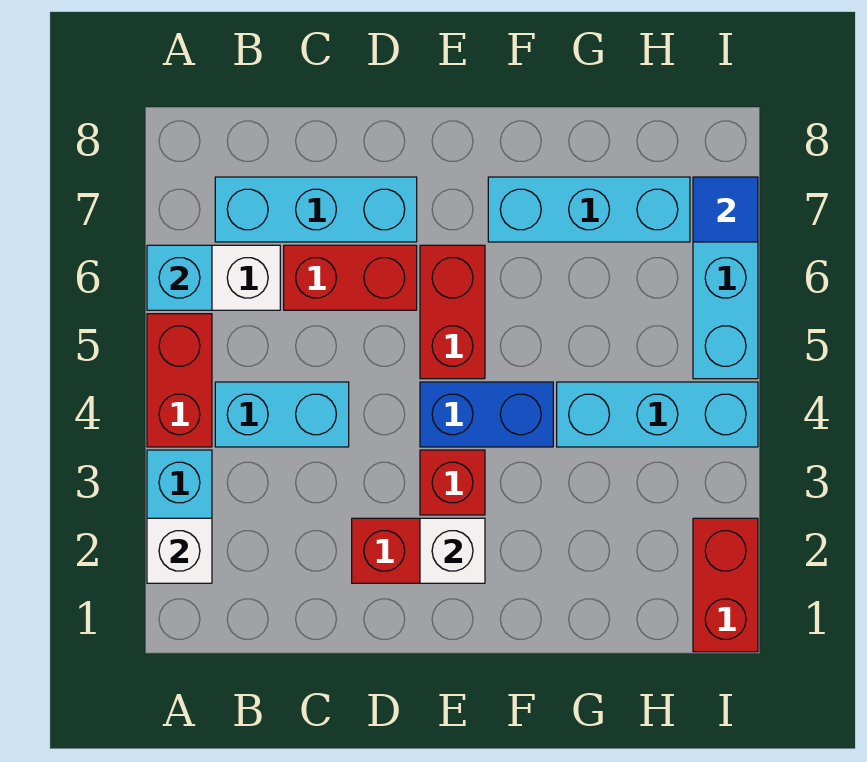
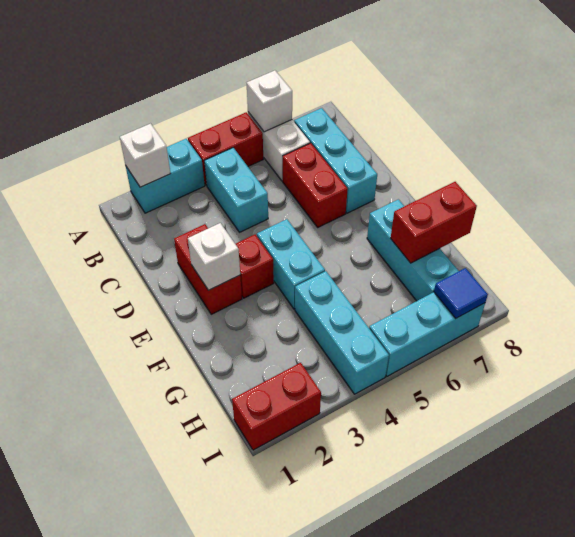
cyan 1x1 brick [147,245,212,310] -> white 1x1 brick [247,70,292,132]
blue 1x2 brick [420,382,553,447] -> cyan 1x2 brick [257,219,325,309]
red 1x2 brick [420,245,485,379] -> red 1x2 brick moved to [391,182,477,263]

